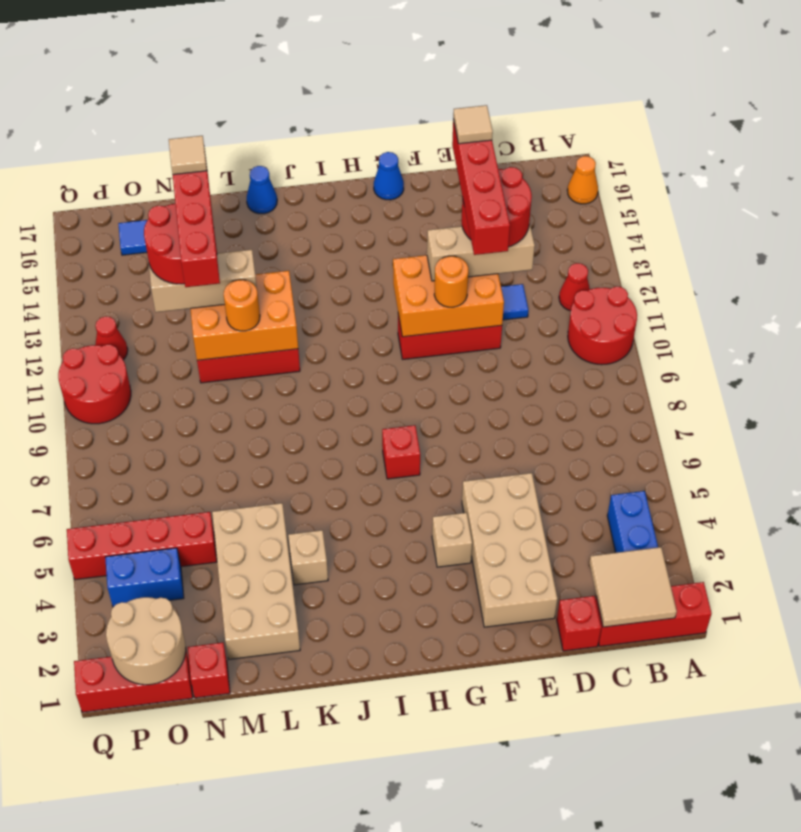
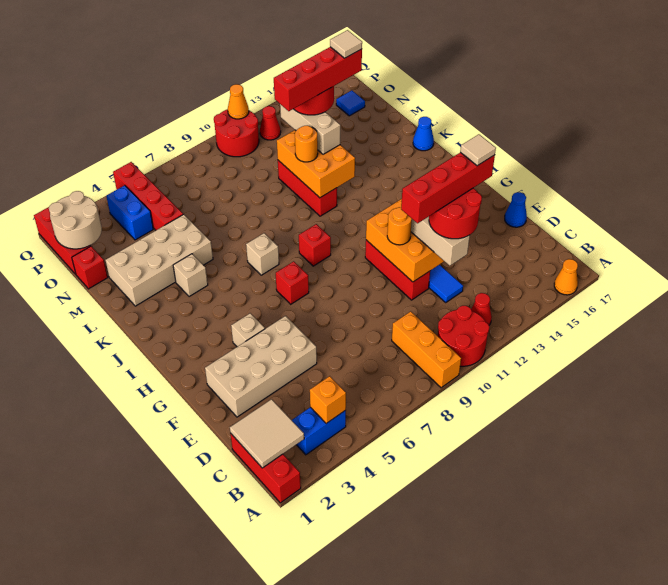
none -> orange 1x3 brick [392,311,461,388]
none -> orange 1x1 brick [310,376,346,423]
red 1x1 brick [557,596,601,651] -> red 1x1 brick moved to [299,224,331,266]
blue 1x1 cone [374,152,404,200] -> blue 1x1 cone moved to [505,192,527,227]
none -> tan 1x1 brick [246,233,279,275]
none -> orange 1x1 cone [228,84,249,119]

